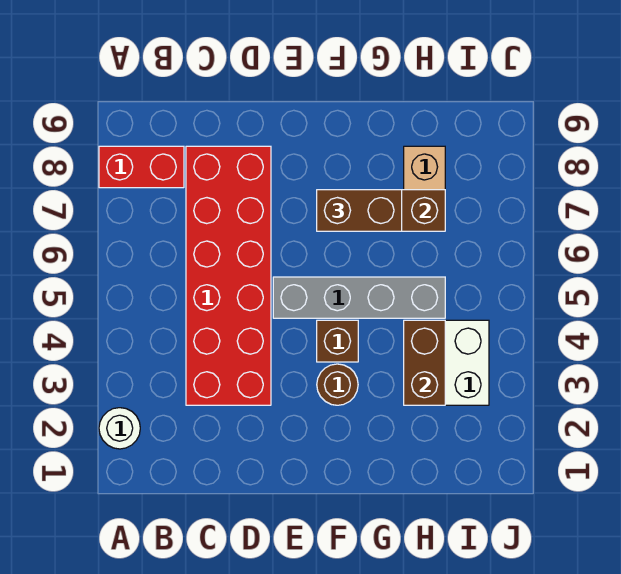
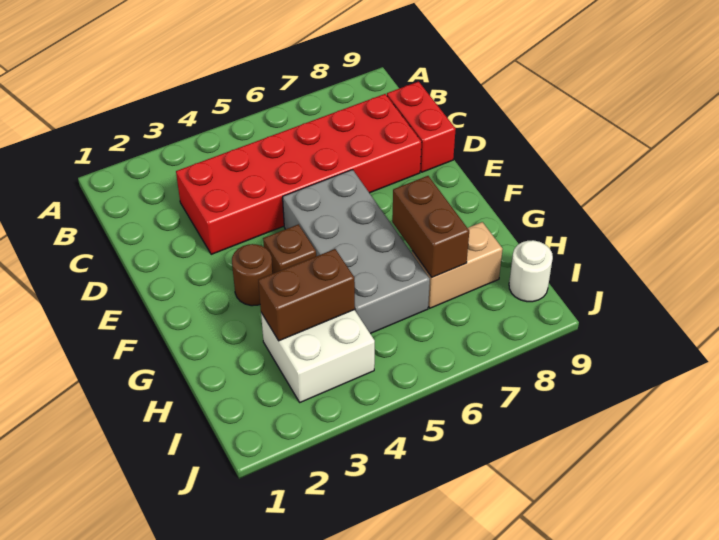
white 1x1 round brick [99,408,140,449] -> white 1x1 round brick moved to [509,240,553,302]
red 1x2 brick [99,146,184,188] -> red 1x2 brick moved to [387,82,456,172]
grey 1x4 brick [273,277,445,318] -> grey 2x4 brick [283,170,430,334]
brown 1x2 brick [317,190,402,231] -> none

